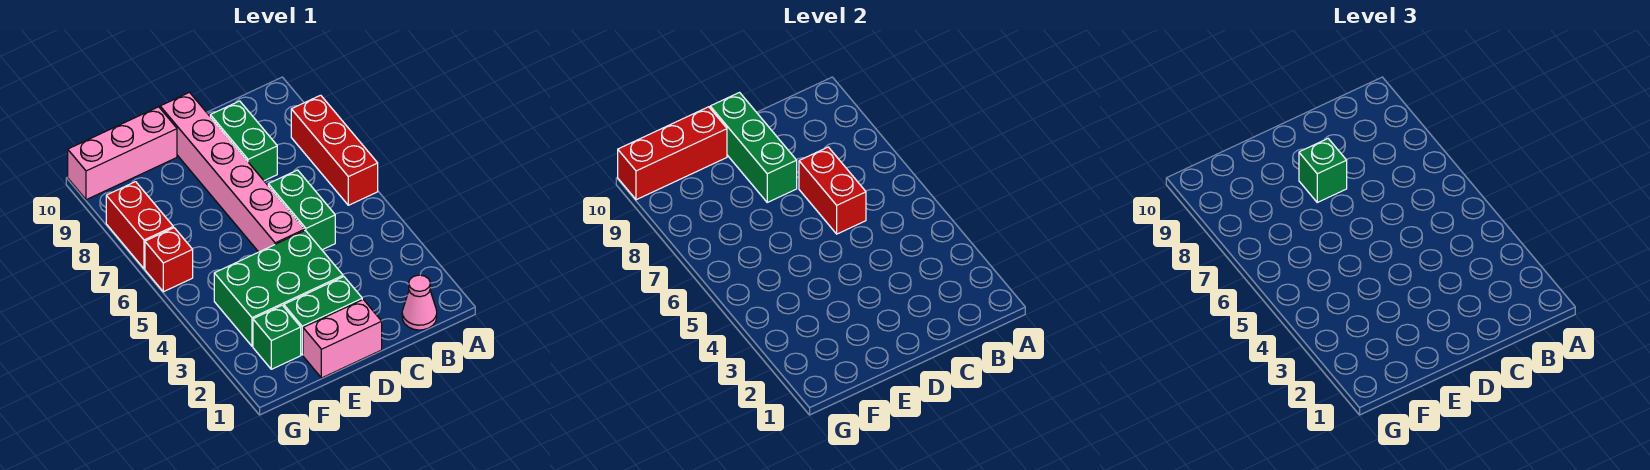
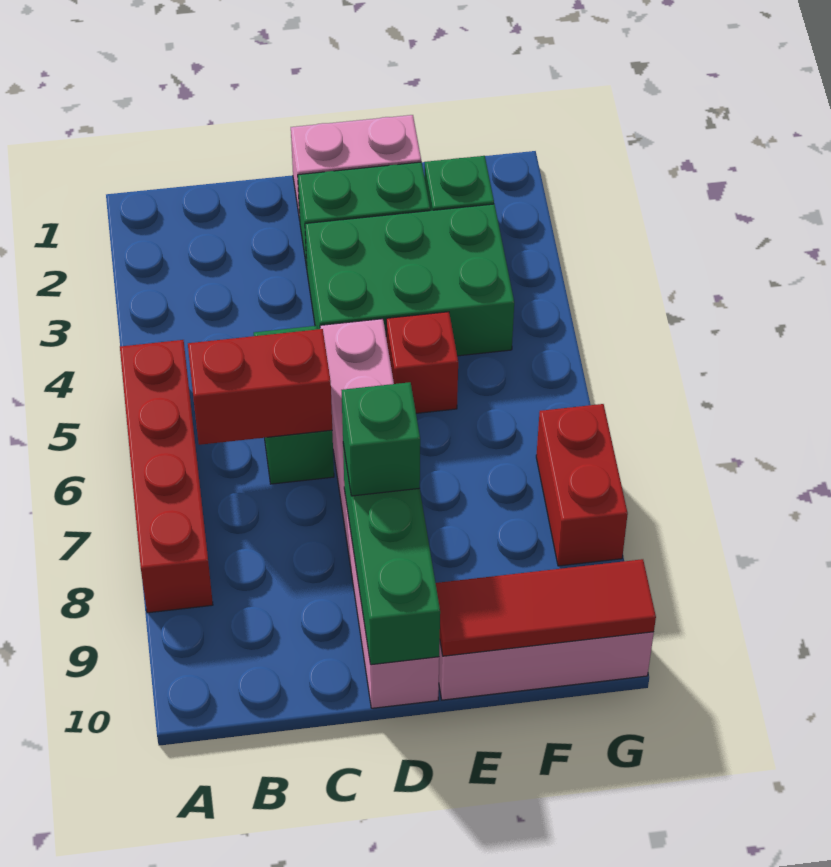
red 1x3 brick [291,95,378,205] -> red 1x4 brick [120,340,213,613]
pink 1x1 cone [402,275,437,330] -> none
red 1x2 brick [799,147,866,234] -> red 1x2 brick turned to [188,329,332,445]
green 1x2 brick [210,101,277,181] -> none
red 1x3 brick [618,107,727,200] -> red 1x3 tile [436,559,656,656]
red 1x1 brick [145,228,193,292] -> red 1x1 brick moved to [386,312,458,413]

